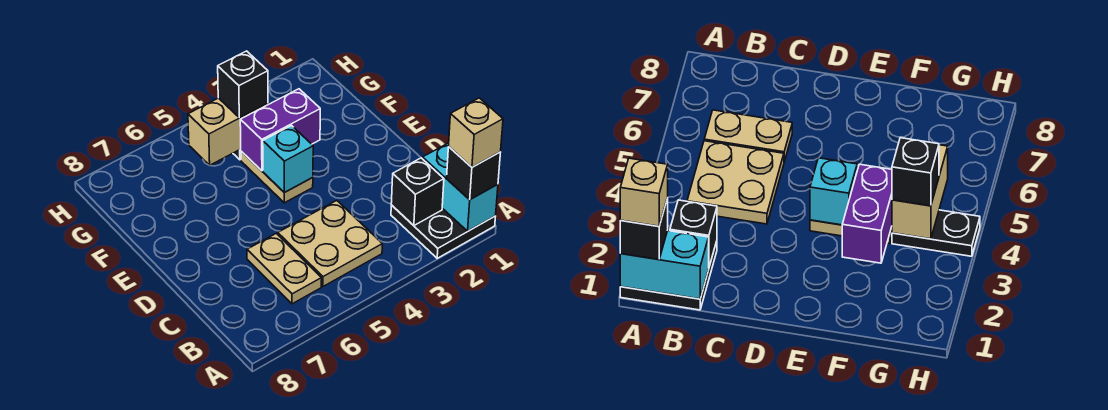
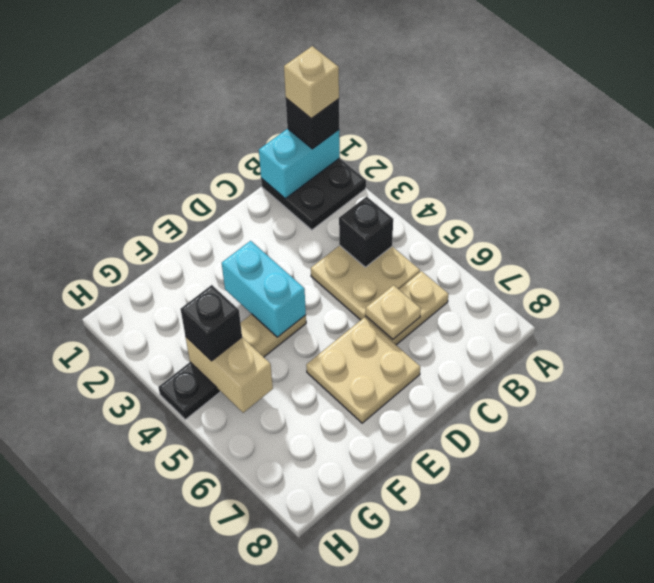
black 1x1 brick [391,158,444,225] -> black 1x1 brick moved to [339,197,393,267]
none -> tan 1x1 plate [366,285,421,339]
none -> tan 2x2 plate [306,317,420,423]
cyan 1x1 brick [263,126,313,193] -> cyan 1x2 brick [222,241,306,337]
purple 1x2 brick [240,89,320,171] -> none

